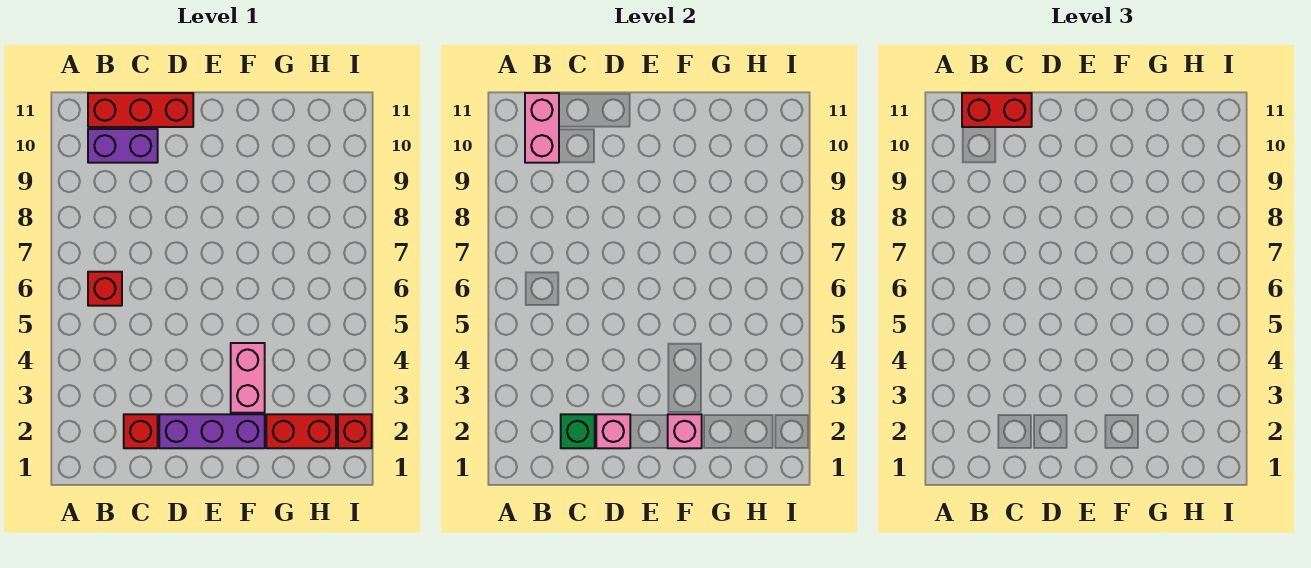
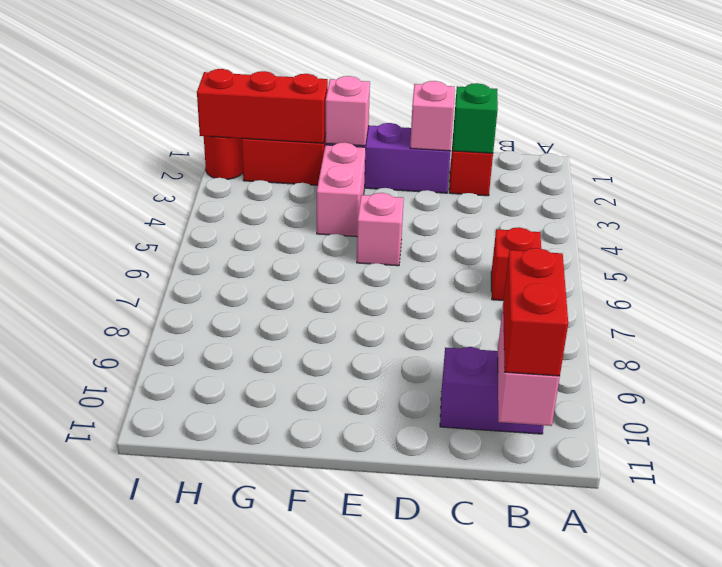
red 1x3 brick [88,93,193,127] -> red 1x3 brick moved to [197,69,328,143]
red 1x2 brick [962,93,1032,127] -> red 1x2 brick turned to [503,248,568,376]
none -> pink 1x1 brick [357,193,404,266]
red 1x1 brick [338,414,372,448] -> red 1x1 round brick [204,136,243,179]

